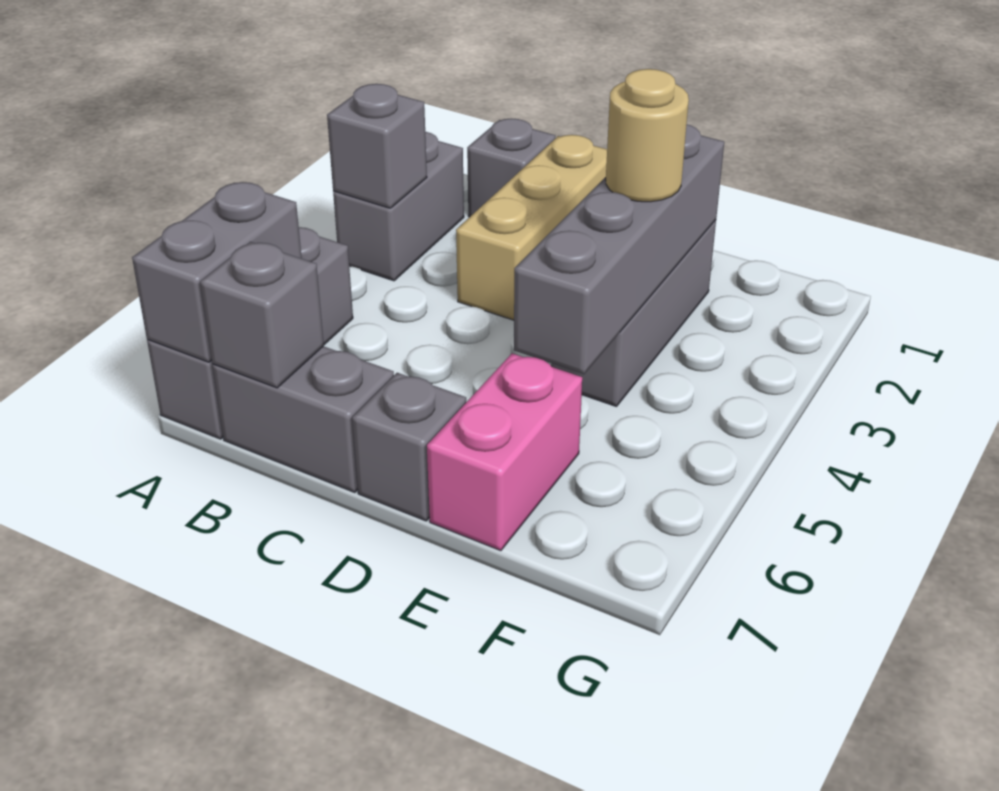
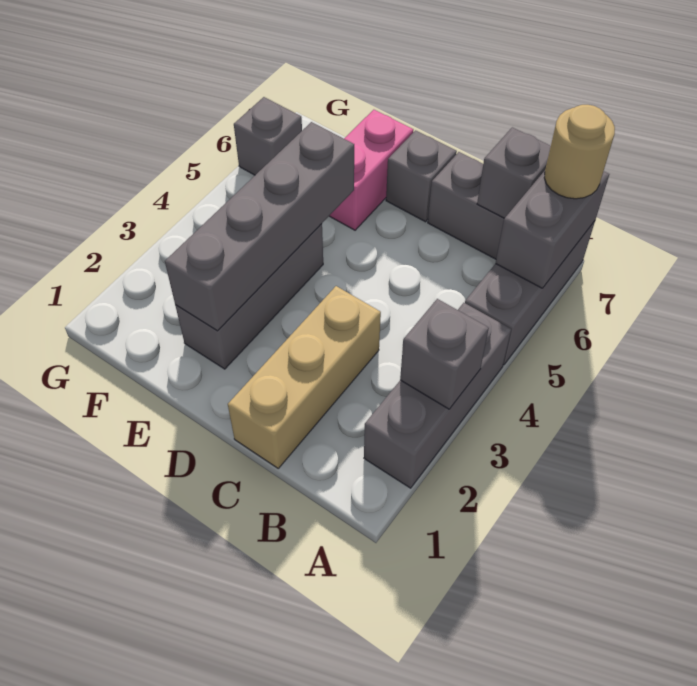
grey 1x2 brick [333,132,464,281] -> grey 1x3 brick [364,303,511,488]
grey 1x1 brick [467,118,555,217] -> grey 1x1 brick moved to [234,97,302,175]
tan 1x1 round brick [606,69,689,202] -> tan 1x1 round brick moved to [544,105,615,199]

